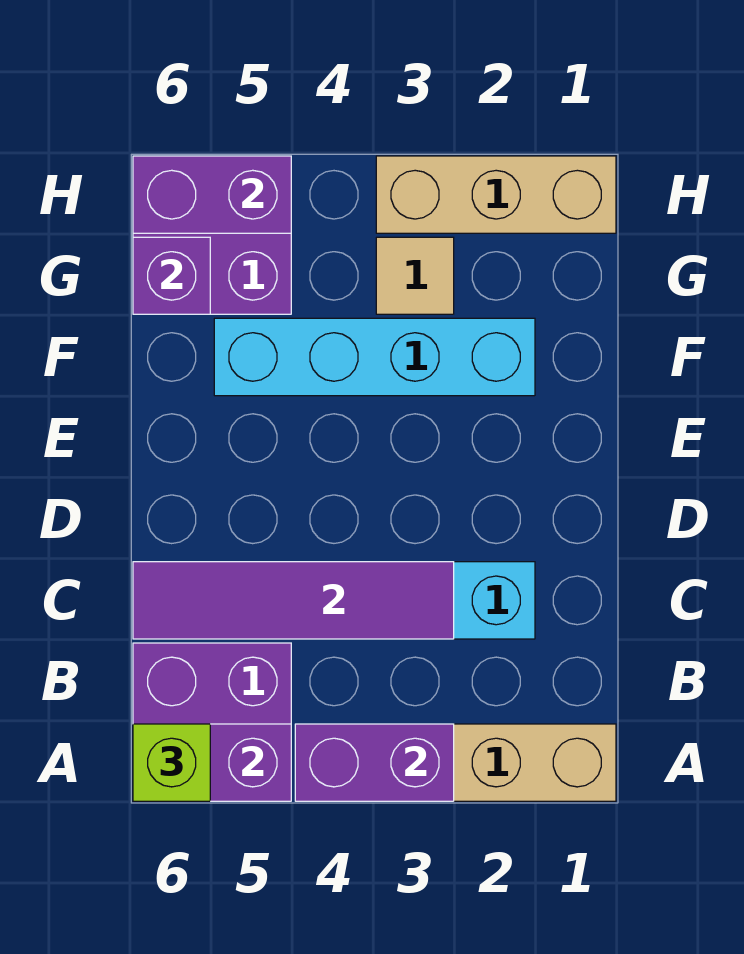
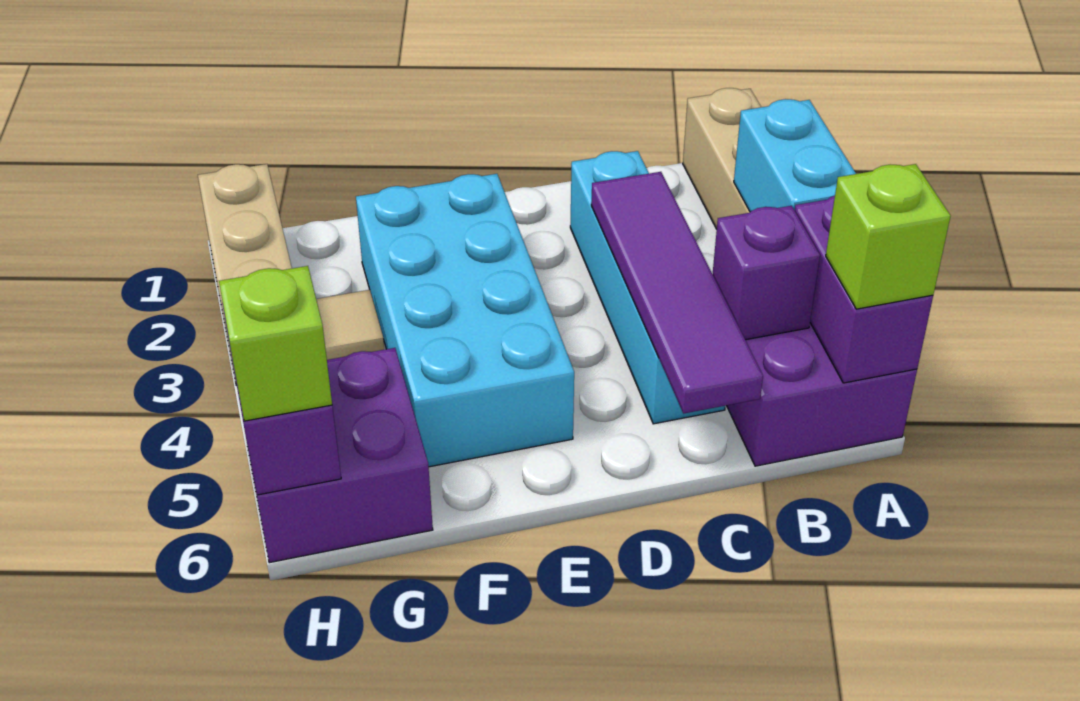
purple 1x2 brick [295,724,454,801] -> cyan 1x2 brick [734,99,856,212]
cyan 1x4 brick [214,318,535,396] -> cyan 2x4 brick [356,174,574,467]
purple 1x1 brick [133,237,210,314] -> purple 1x1 brick moved to [713,206,820,340]
none -> lime 1x1 brick [219,266,332,421]

